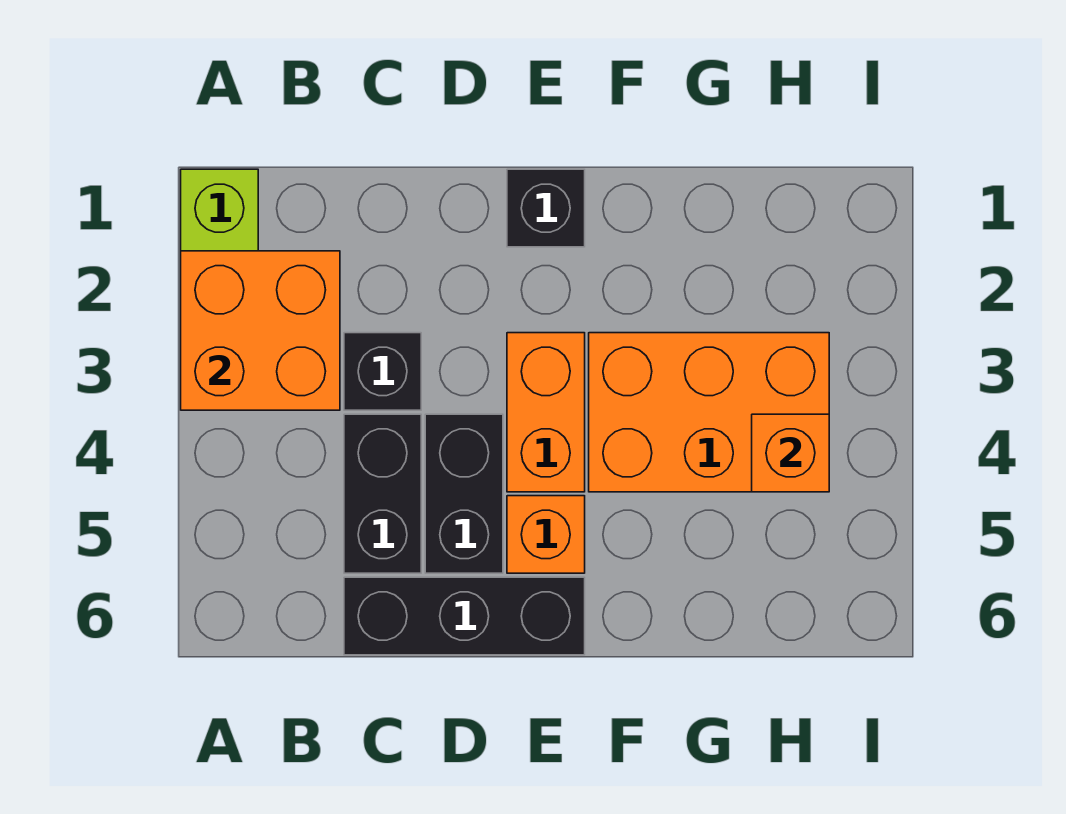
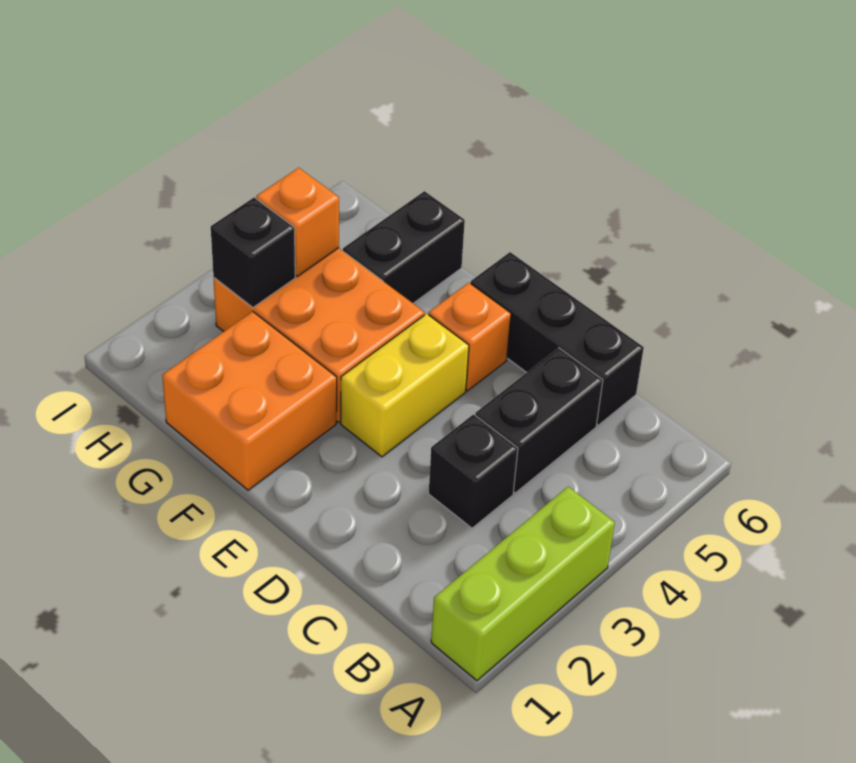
orange 2x2 brick [181,251,340,410] -> orange 2x2 brick moved to [162,312,337,490]
black 1x2 brick [425,414,503,573] -> black 1x2 brick moved to [343,191,465,303]
black 1x1 brick [507,169,585,247] -> black 1x1 brick moved to [211,198,295,307]
orange 1x2 brick [507,333,585,492] -> yellow 1x2 brick [341,314,469,457]

